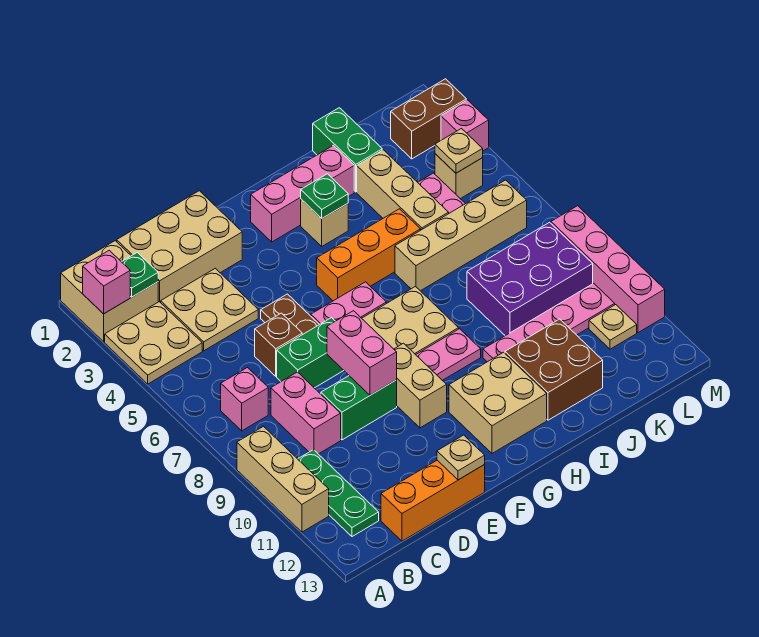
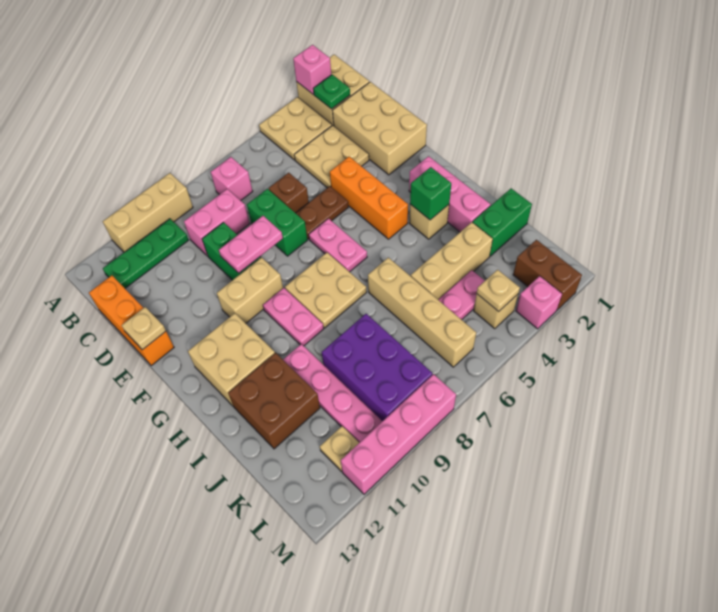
pink 1x2 brick [327,311,397,395] -> pink 1x2 plate [219,216,283,273]
orange 1x3 brick [317,209,421,301] -> orange 1x3 brick moved to [330,157,408,239]
green 1x1 plate [301,174,348,218] -> green 1x1 brick [410,167,451,220]

